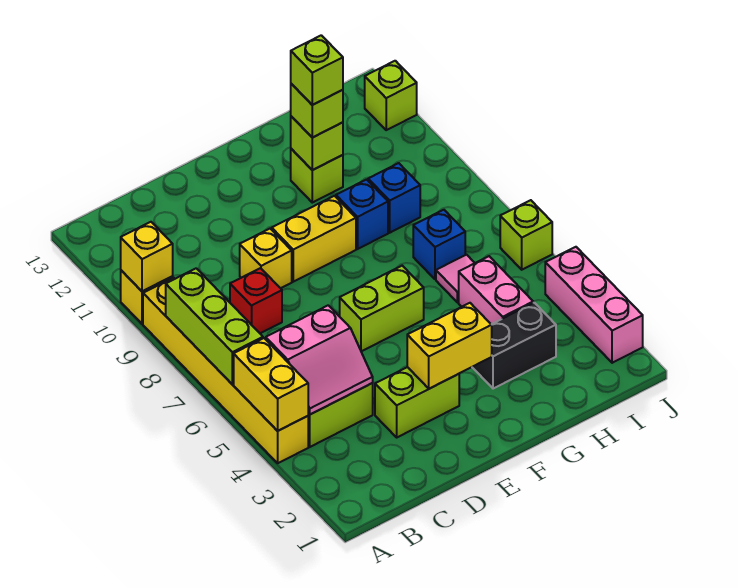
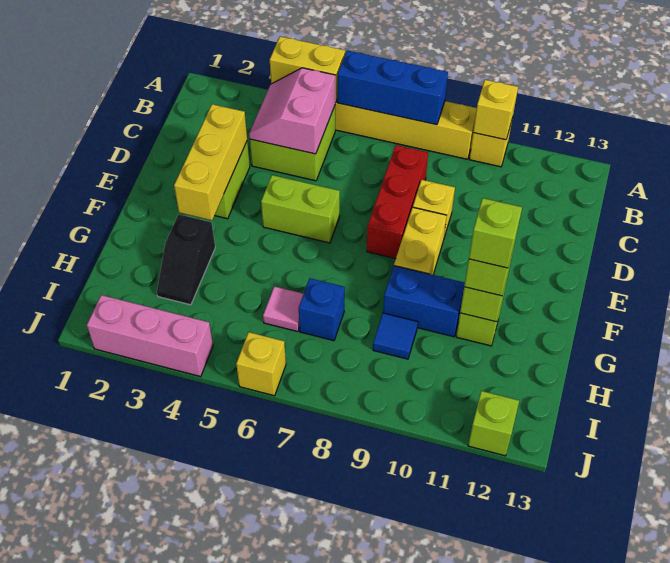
lime 1x3 brick [166,268,263,384] -> blue 1x3 brick [337,51,448,125]
red 1x1 brick [230,268,282,333] -> red 1x3 brick [367,145,428,259]
yellow 1x2 brick [407,303,492,389] -> yellow 1x3 brick [174,104,247,220]
lime 1x2 brick [340,266,424,351] -> lime 1x2 brick turned to [261,175,340,243]
black 1x2 brick [472,303,556,389] -> black 1x2 slope [157,214,215,305]
blue 1x1 brick [336,180,388,249] -> blue 1x2 brick [383,266,465,337]
pink 1x2 brick [459,256,533,324] -> none
blue 1x1 brick [368,163,420,233] -> blue 1x1 tile [373,313,418,359]
lime 1x1 brick [500,200,552,270] -> yellow 1x1 brick [236,332,286,396]

